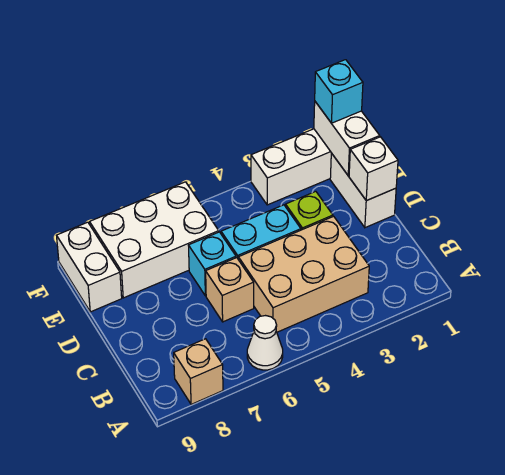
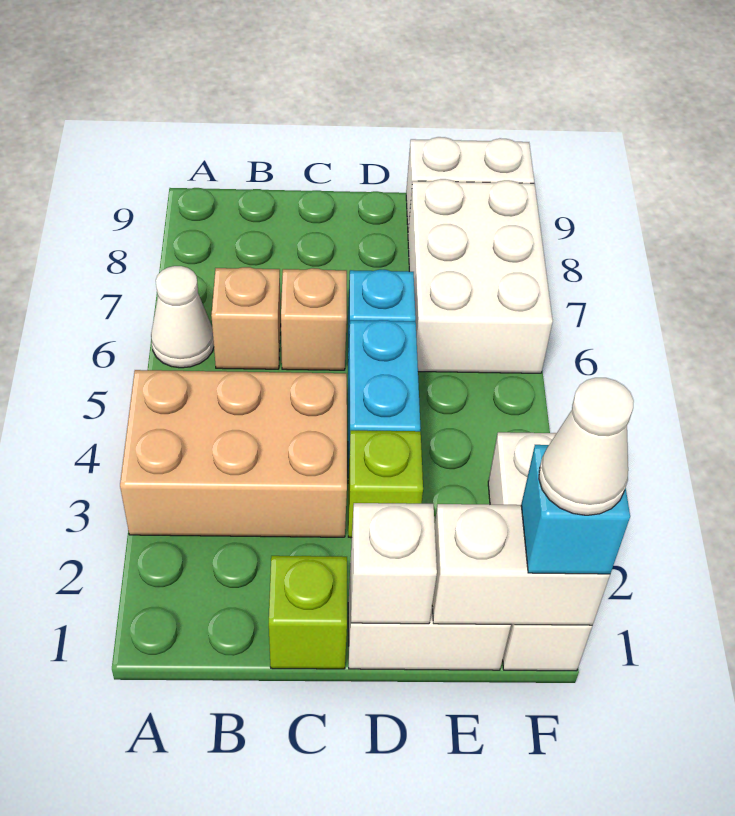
tan 1x1 brick [174,339,223,404] -> tan 1x1 brick moved to [211,267,281,369]
tan 2x3 brick [238,216,369,332] -> tan 2x3 brick turned to [120,370,347,537]
none -> lime 1x1 brick [269,556,347,669]
none -> white 1x1 cone [539,378,634,515]

